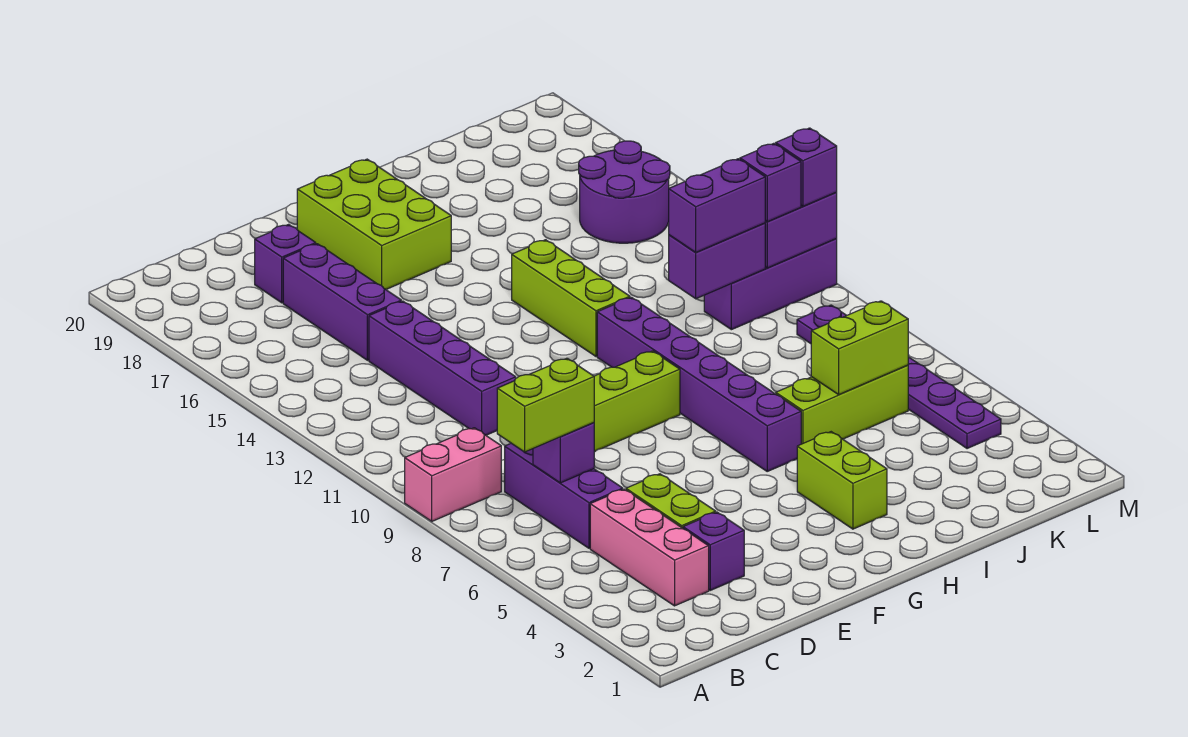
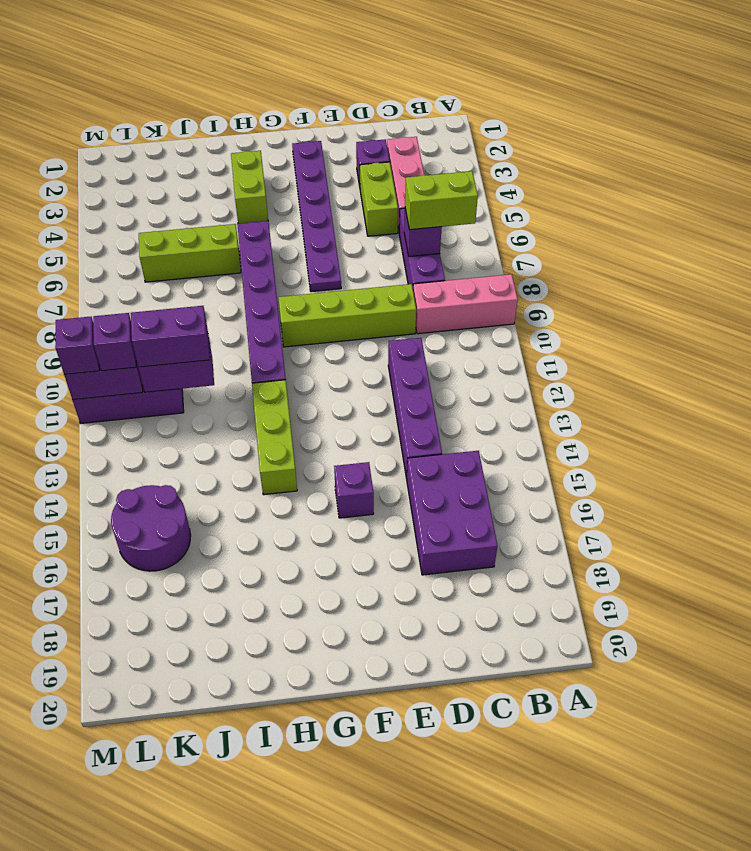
pink 1x2 brick [405,428,501,521] -> pink 1x3 brick [413,274,518,334]
purple 1x3 brick [283,244,401,360] -> purple 2x3 brick [407,451,498,575]
purple 1x1 brick [255,224,316,303] -> purple 1x1 brick moved to [334,462,374,518]
lime 2x3 brick [297,159,451,289] -> none
lime 1x2 brick [811,301,908,394] -> none
purple 1x6 plate [797,305,1001,449] -> purple 1x6 plate moved to [292,141,341,292]

